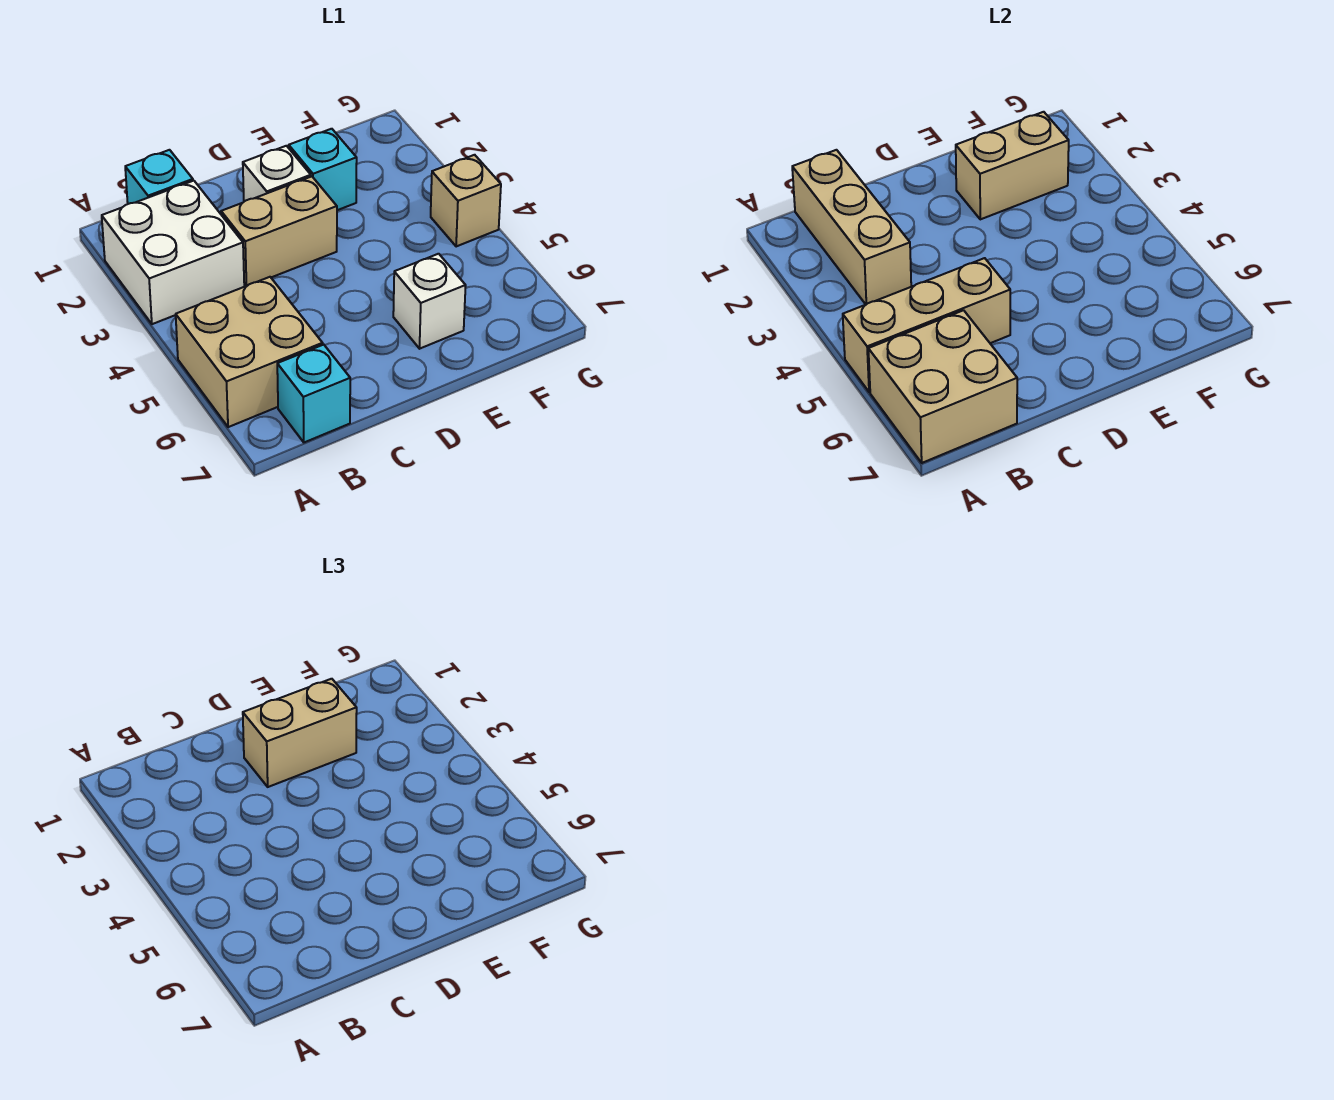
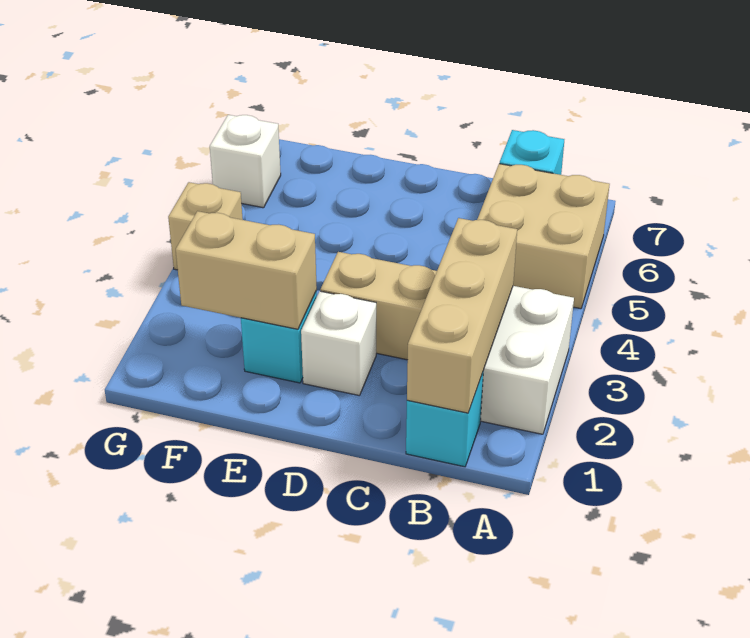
tan 1x3 brick [843,258,1010,392] -> none
tan 2x2 brick [868,310,1017,463] -> none
tan 1x2 brick [243,679,357,787] -> none
white 1x1 brick [393,254,466,349] -> white 1x1 brick moved to [210,115,281,208]

